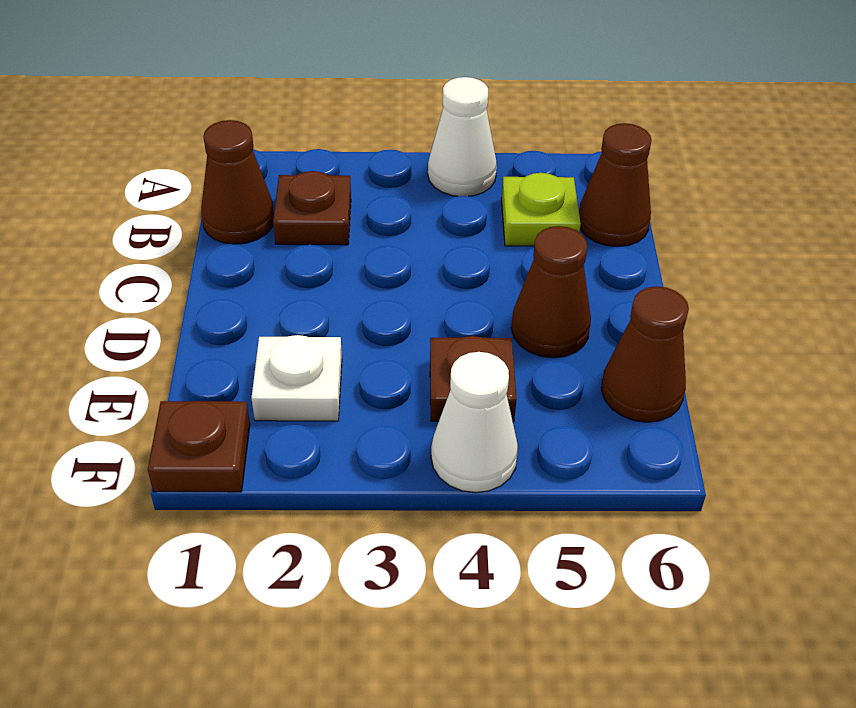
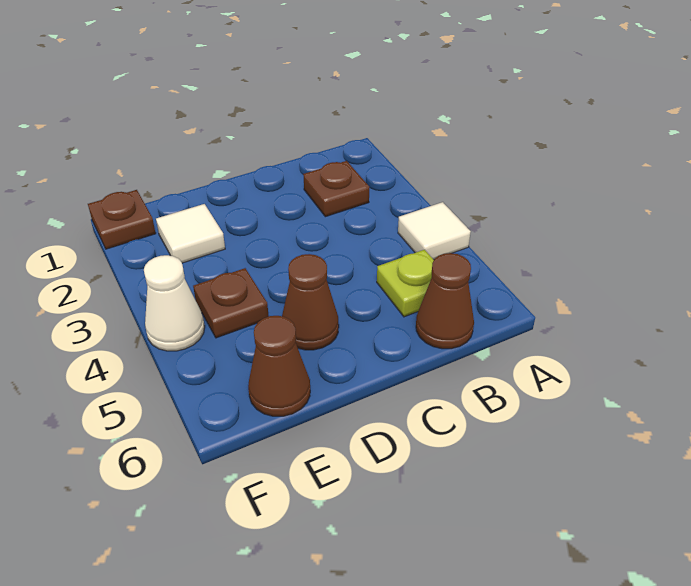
white 1x1 cone [428,77,497,196] -> white 1x1 tile [398,202,471,260]
brown 1x1 cone [201,120,274,244] -> none
white 1x1 plate [252,335,342,421] -> white 1x1 tile [156,204,225,263]

